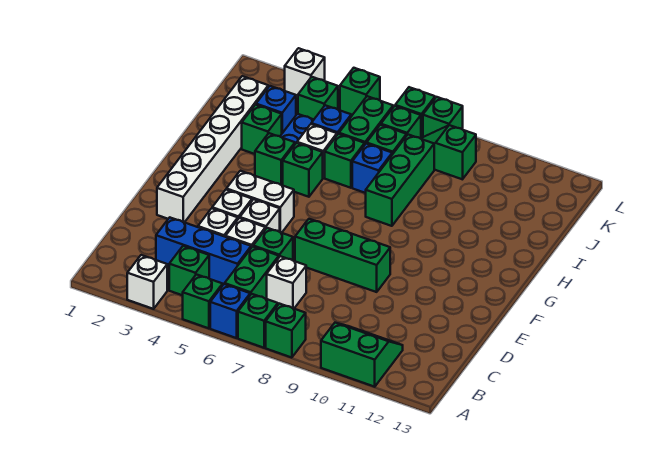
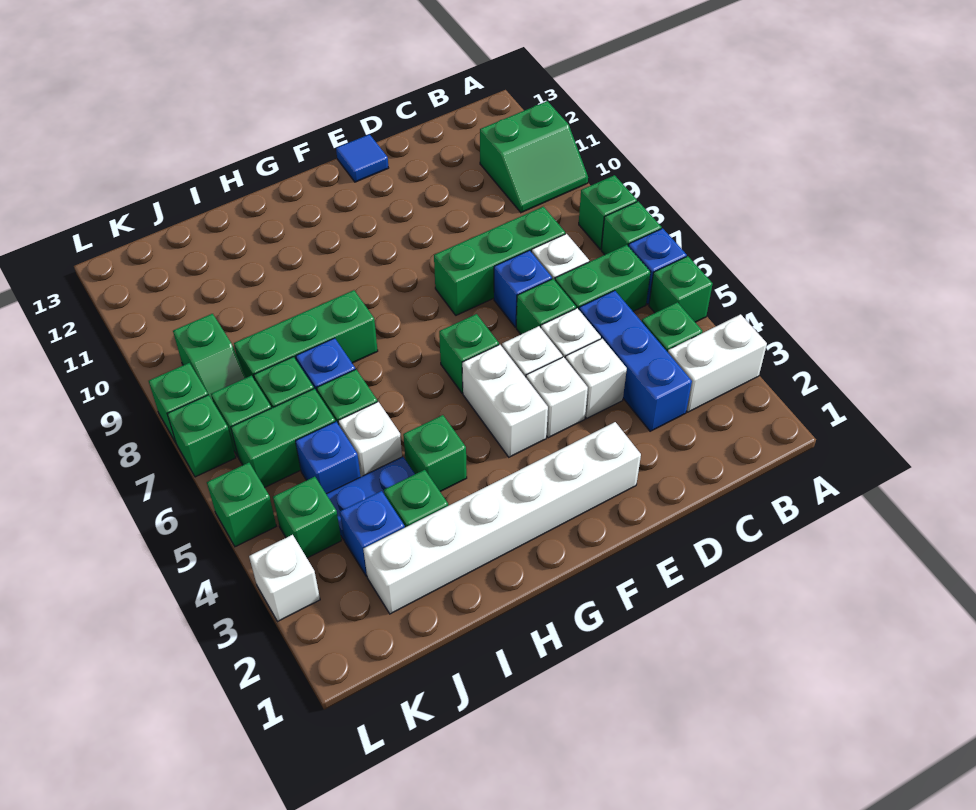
white 1x1 brick [127,255,167,309] -> white 1x2 brick [668,314,767,412]
green 2x2 slope [321,323,403,387] -> green 2x2 slope turned to [480,101,588,213]
none -> blue 1x1 brick [494,250,552,327]
green 1x3 brick [295,219,390,292] -> green 1x3 brick turned to [434,207,565,315]
none -> blue 1x1 tile [336,134,388,182]
green 1x1 brick [283,143,323,197] -> green 1x1 brick moved to [439,314,499,393]

